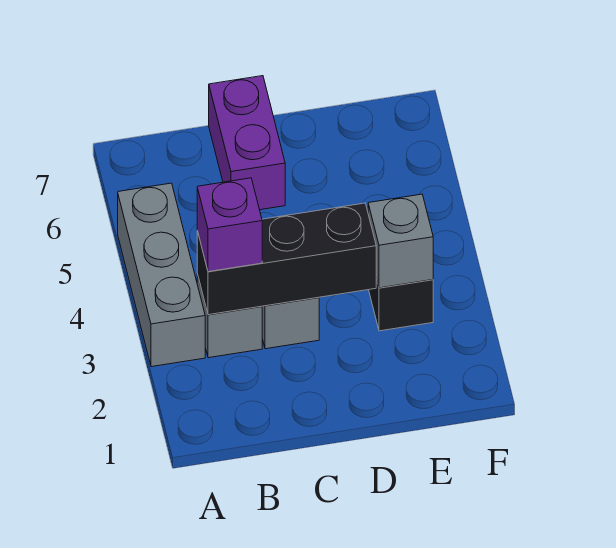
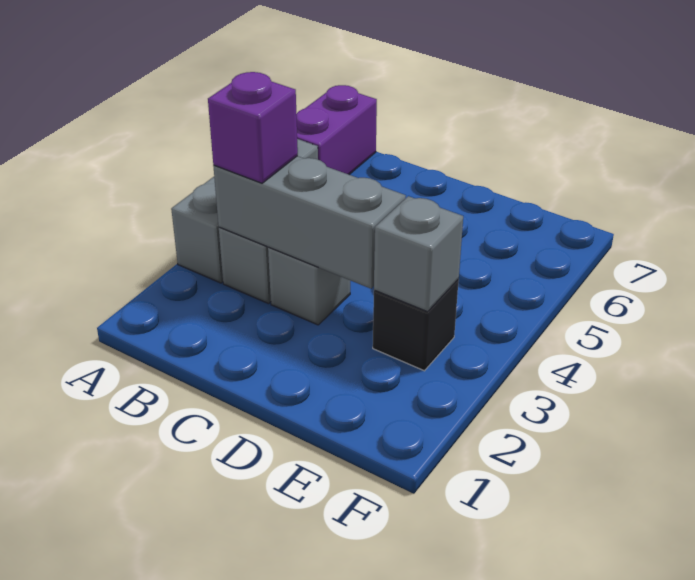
black 1x3 brick [197,203,376,315] -> grey 1x3 brick [213,156,406,289]
purple 1x2 brick [209,76,285,210] -> purple 1x2 brick moved to [296,85,377,175]

